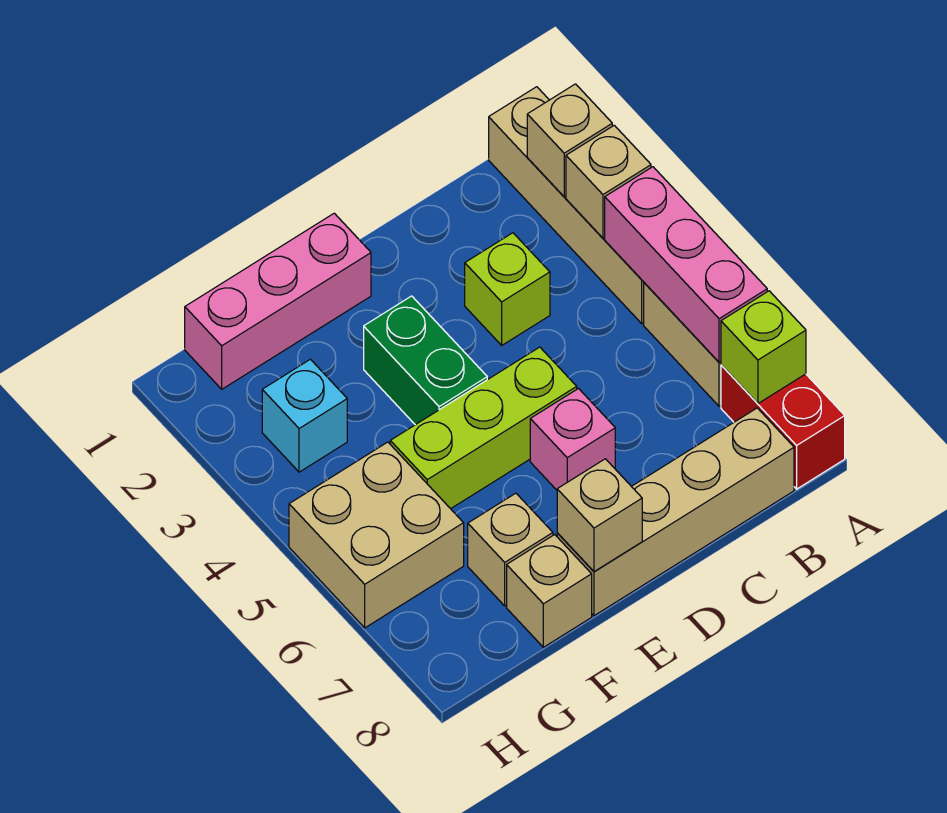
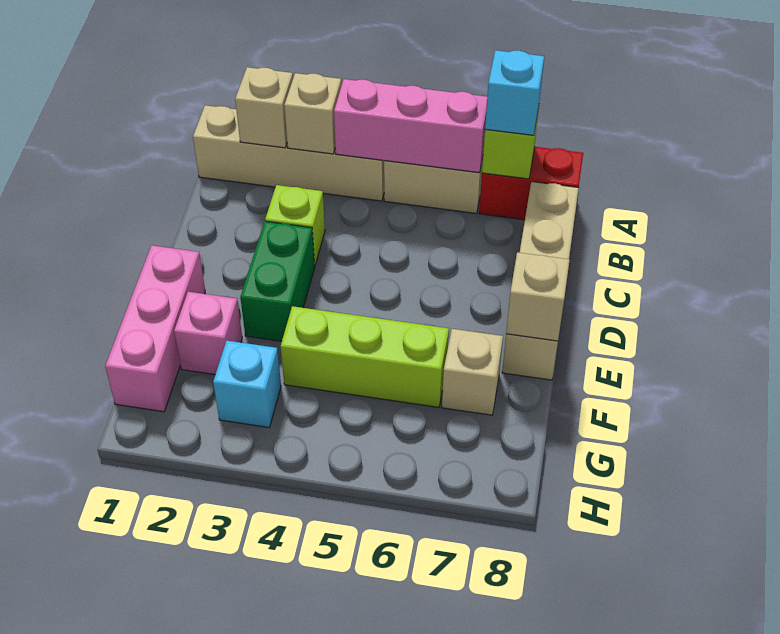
none -> cyan 1x1 brick [485,50,544,135]
lime 1x3 brick [390,347,577,509] -> lime 1x3 brick turned to [281,306,449,407]
pink 1x1 brick [530,389,615,490] -> pink 1x1 brick moved to [174,292,242,375]
green 1x2 brick [364,296,487,425] -> green 1x2 brick turned to [240,221,315,341]
tan 1x1 brick [507,535,592,647] -> none
tan 2x2 brick [289,442,464,628] -> none

